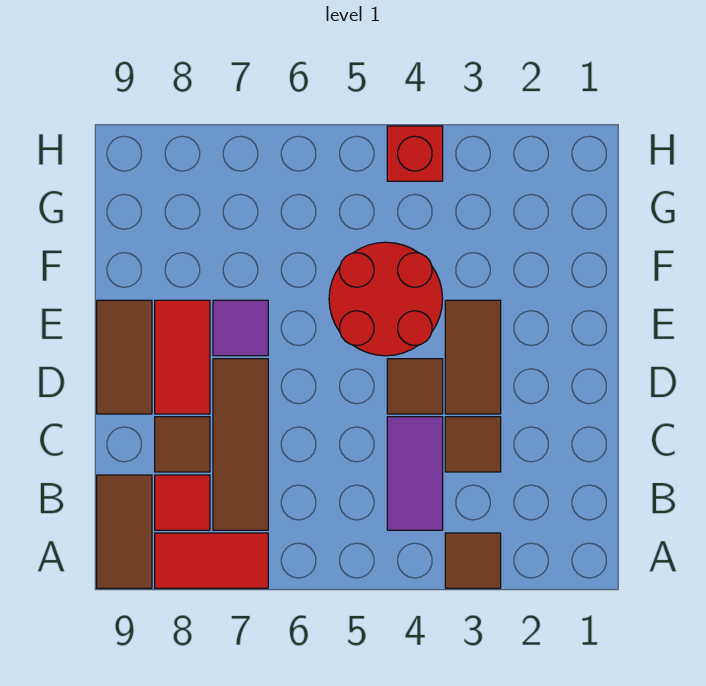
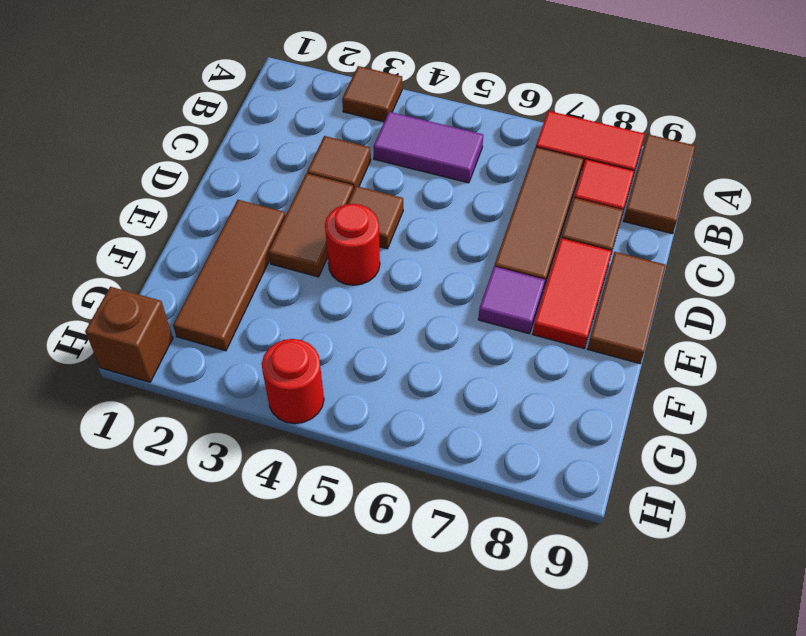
purple 1x2 tile [387,417,443,530] -> purple 1x2 tile turned to [373,112,483,183]
none -> brown 1x3 tile [173,200,285,351]
red 2x2 round brick [329,242,443,356] -> red 1x1 round brick [325,204,380,285]
none -> brown 1x1 brick [85,287,173,382]
red 1x1 brick [387,126,443,181] -> red 1x1 round brick [262,339,324,424]

